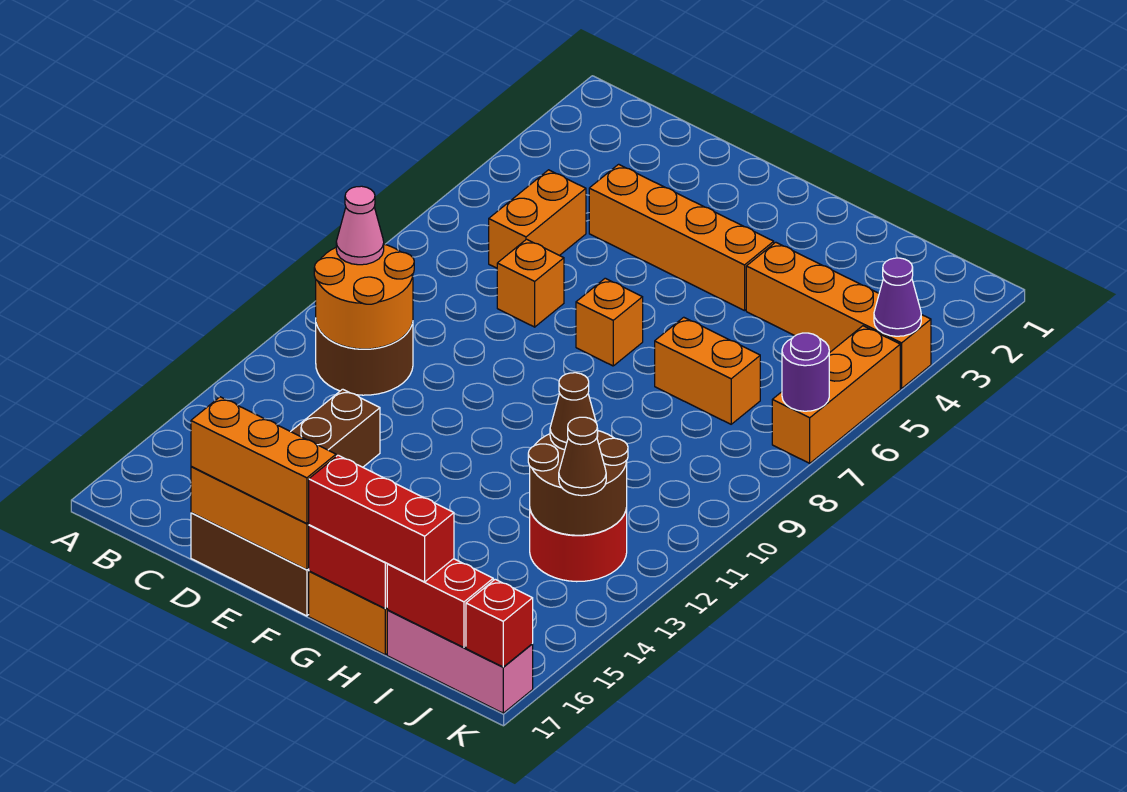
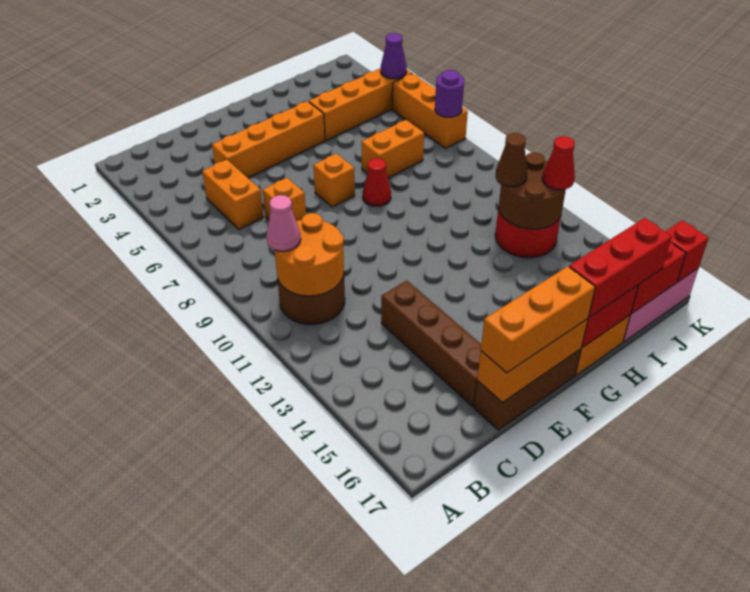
none -> red 1x1 cone [363,158,391,206]
brown 1x1 cone [559,417,606,496] -> red 1x1 cone [542,136,575,190]

